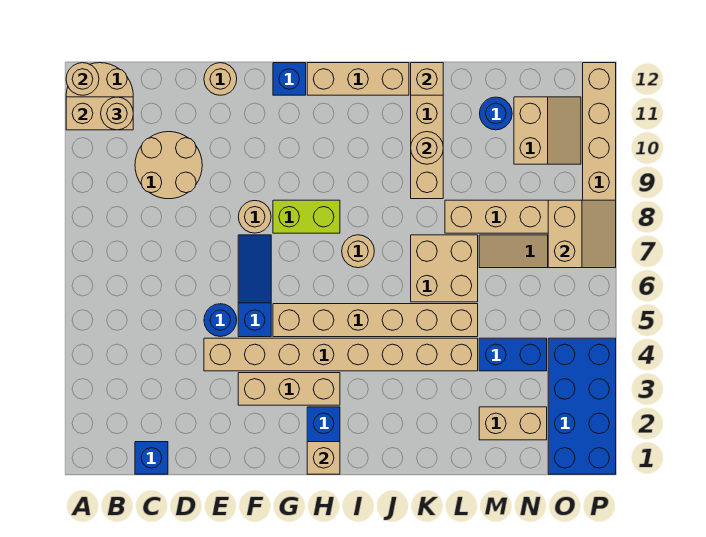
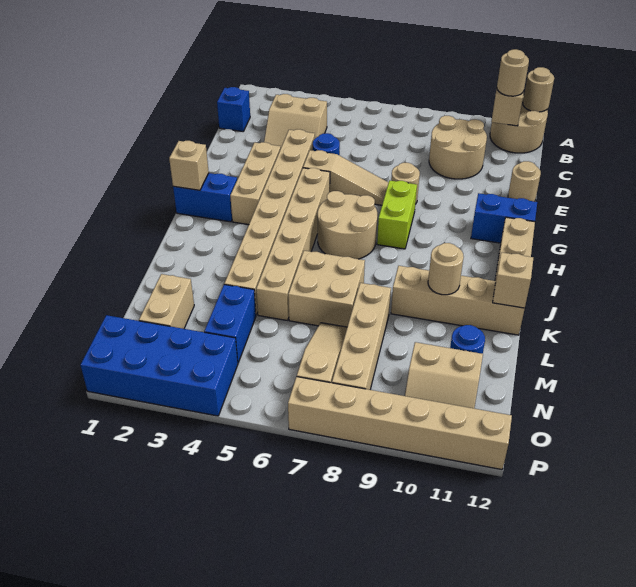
blue 1x3 slope [238,235,271,337] -> tan 1x3 slope [303,150,389,205]
blue 1x1 brick [273,63,306,95] -> blue 1x2 brick [471,193,537,243]
tan 1x1 round brick [342,235,374,268] -> tan 2x2 round brick [318,191,377,259]
tan 2x2 slope [548,200,616,268] -> tan 2x2 slope moved to [264,94,327,147]

